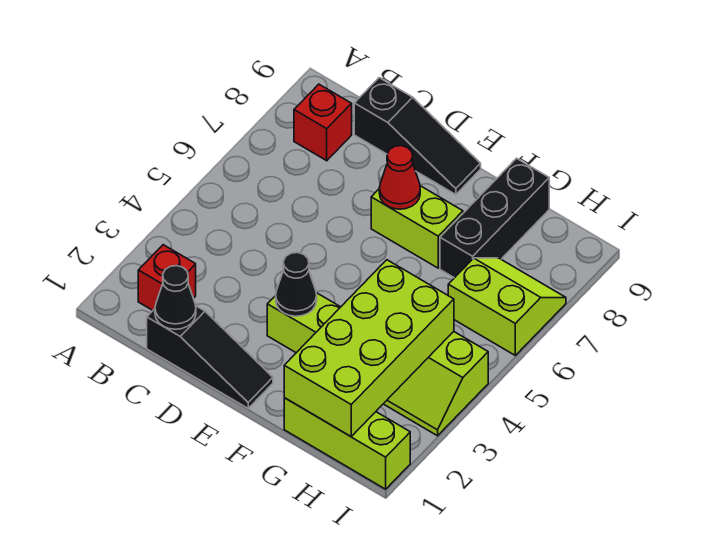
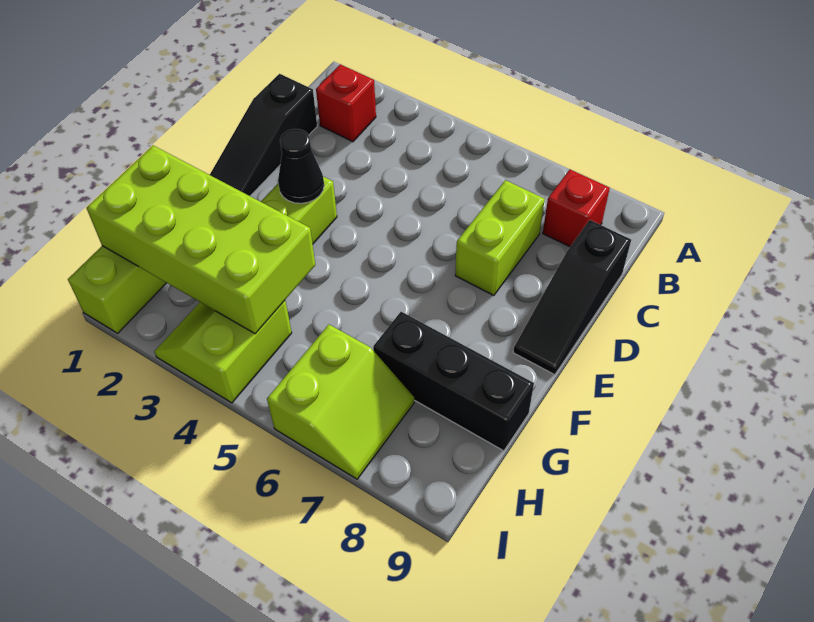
black 1x1 cone [155,266,196,329] -> none
lime 1x2 brick [371,186,463,268] -> lime 1x2 brick moved to [455,180,545,296]
red 1x1 cone [379,146,420,209] -> none

